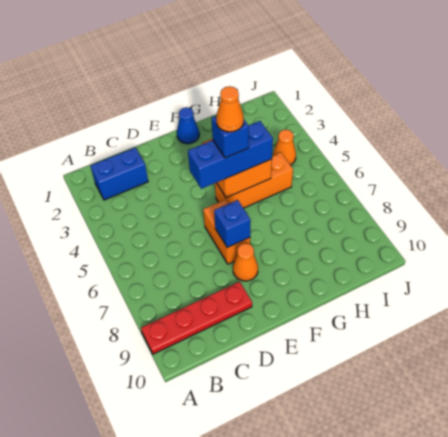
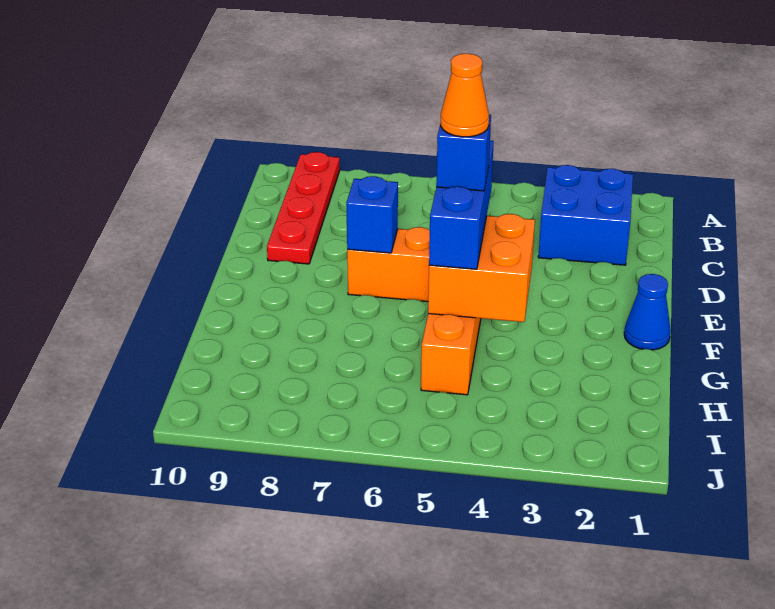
blue 1x2 brick [91,147,148,200] -> blue 2x2 brick [538,165,633,265]
orange 1x1 cone [233,243,258,281] -> none
orange 1x1 cone [273,130,296,165] -> none

